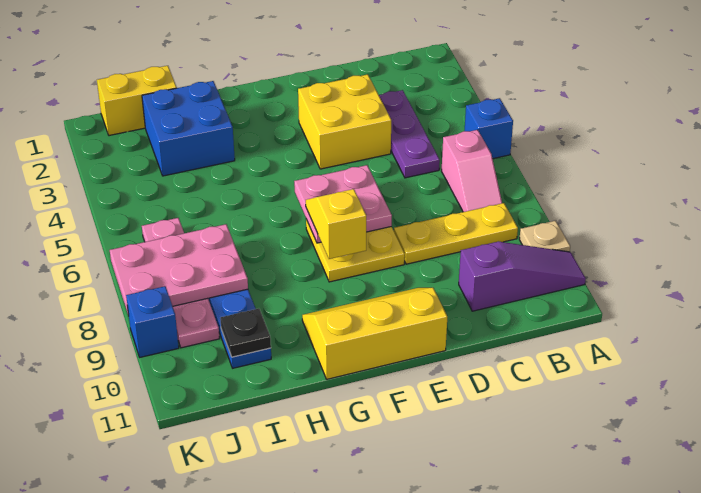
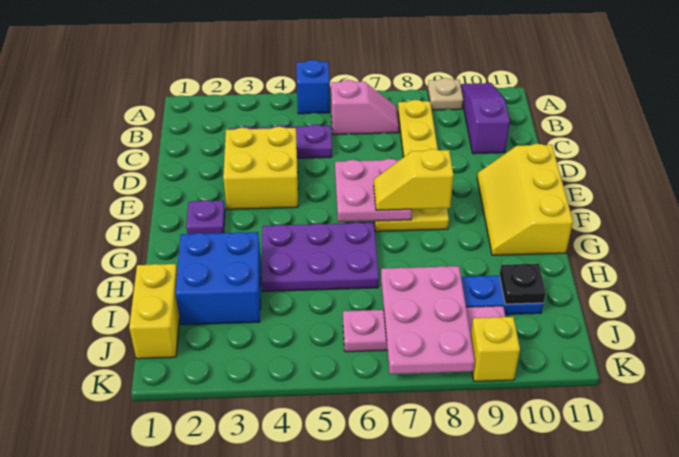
none -> purple 1x1 plate [186,200,225,234]
none -> purple 2x3 plate [262,222,379,292]
blue 1x1 brick [126,286,179,357] -> yellow 1x1 brick [471,317,520,382]

